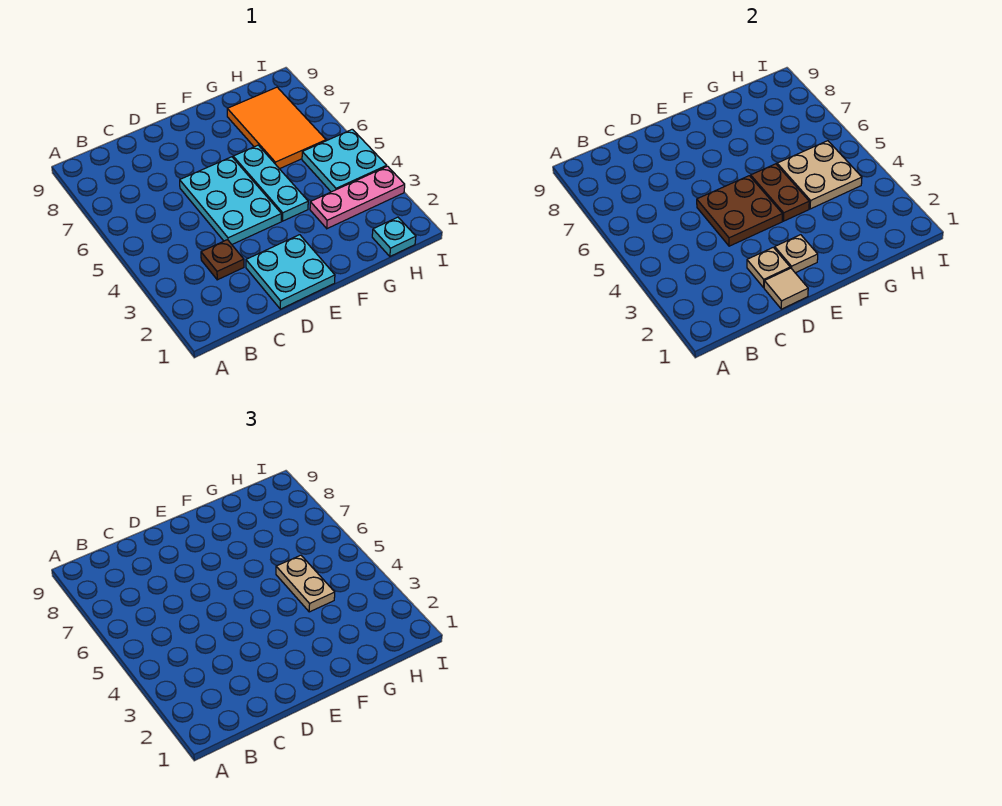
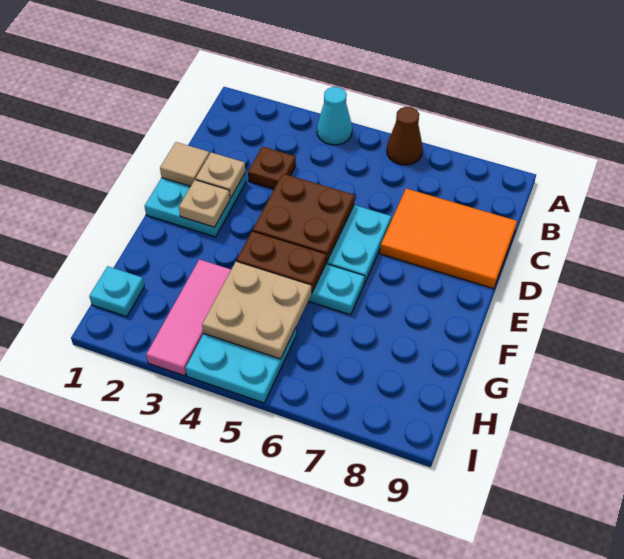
none -> cyan 1x1 cone [317,87,352,145]
none -> brown 1x1 cone [387,107,423,165]
pink 1x3 plate [310,166,405,229] -> pink 1x3 tile [146,259,231,376]
tan 1x2 plate [276,555,335,612] -> none
orange 2x3 tile [227,87,326,169] -> orange 2x3 tile moved to [380,189,517,289]

